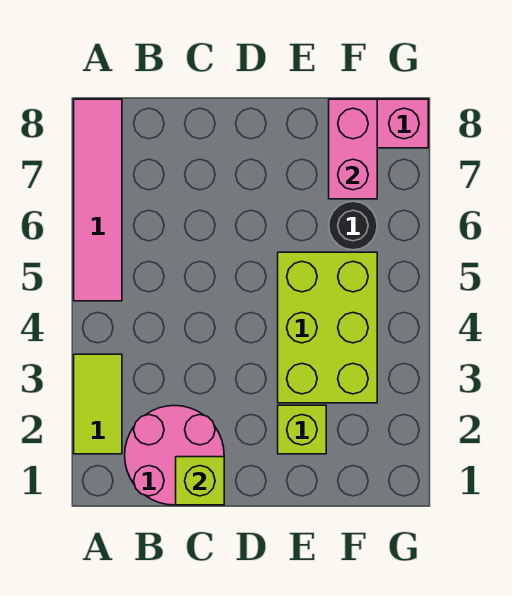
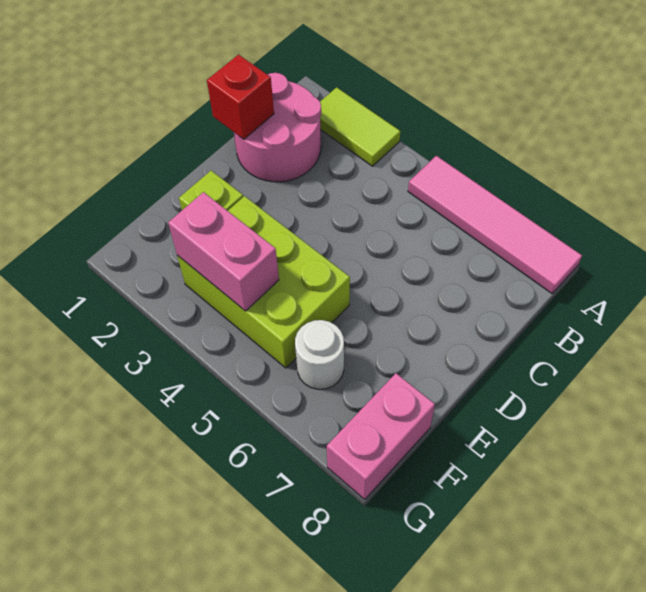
lime 1x1 brick [176,457,224,505] -> red 1x1 brick [207,55,274,139]
black 1x1 round brick [329,201,377,250] -> white 1x1 round brick [295,320,344,389]
pink 1x2 brick [329,99,377,199] -> pink 1x2 brick moved to [168,192,279,311]

